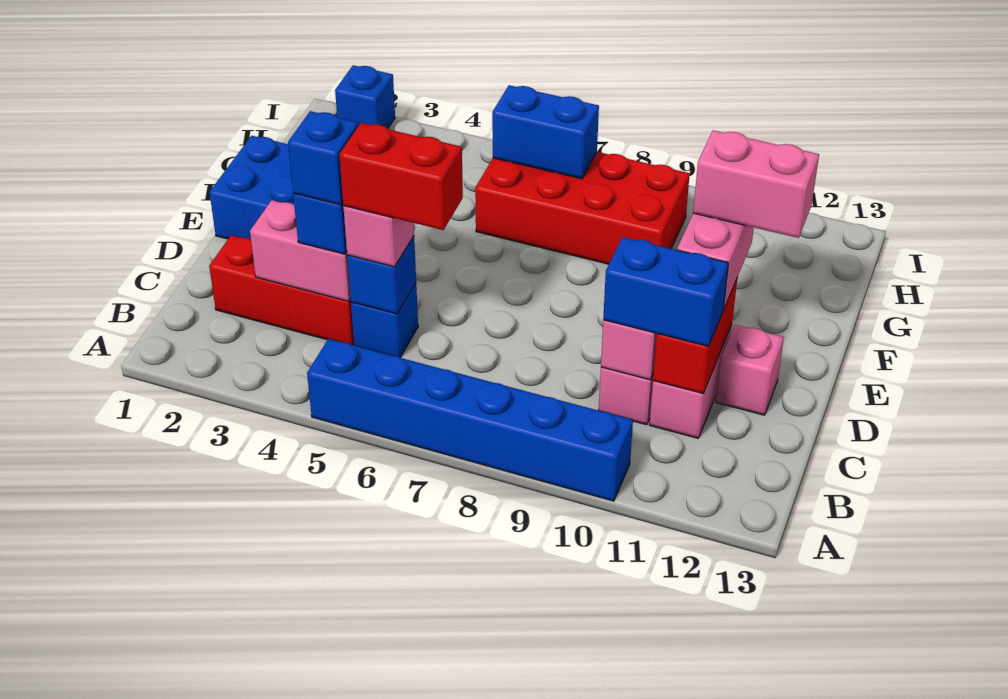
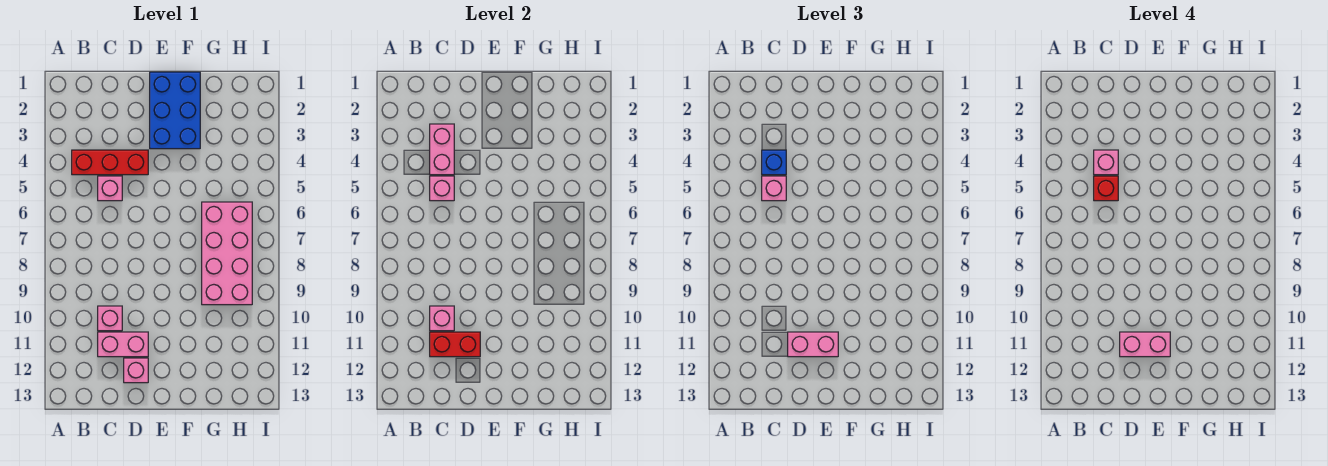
blue 1x6 brick [307,339,633,501] -> none
red 1x3 brick [209,235,354,345] -> red 1x3 brick turned to [72,150,148,175]
blue 1x1 brick [288,111,359,205] -> pink 1x1 brick [1094,150,1118,175]
blue 1x1 brick [351,283,418,357] -> pink 1x1 brick [98,176,122,201]
blue 1x1 brick [347,236,416,314] -> pink 1x1 brick [430,176,454,201]
red 1x2 brick [339,123,463,230] -> red 1x1 brick [1094,176,1118,201]
blue 1x2 brick [603,237,728,346] -> none
pink 1x2 brick [693,130,819,238] -> pink 1x2 brick turned to [1120,332,1170,357]
red 2x4 brick [475,152,690,264] -> pink 2x4 brick [202,202,252,305]
blue 1x2 brick [492,85,599,179] -> none
blue 1x1 brick [335,65,395,128] -> none

